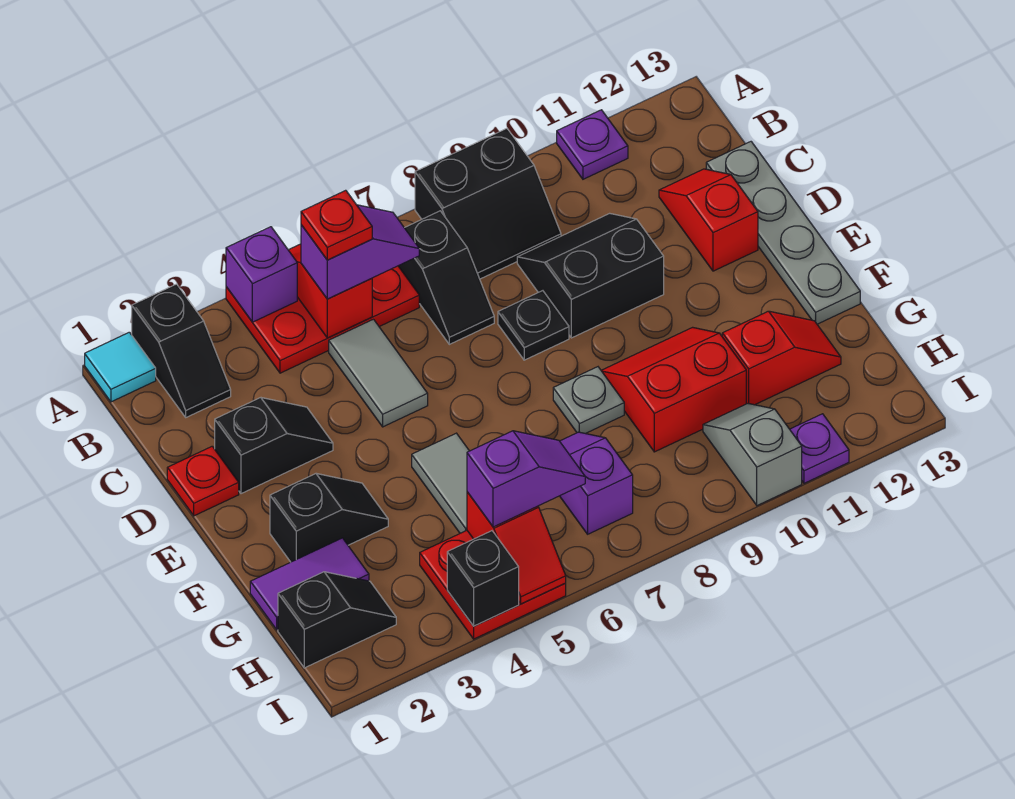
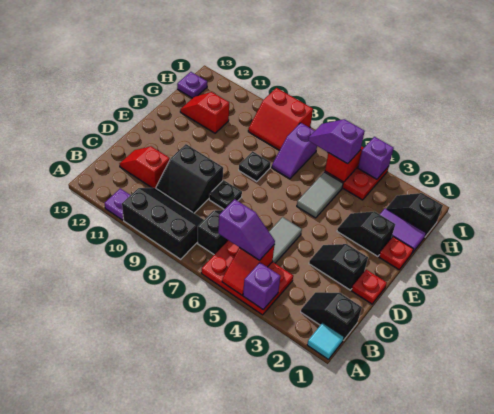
black 1x2 slope [132,284,231,417] -> black 1x2 slope turned to [301,292,362,341]
black 2x2 slope [415,129,561,279] -> black 2x3 slope [122,188,204,259]
purple 1x2 slope [301,205,419,299] -> purple 1x2 slope turned to [218,199,275,260]
red 1x1 plate [301,190,372,260] -> red 1x1 plate moved to [379,237,413,270]
red 1x2 slope [659,169,758,271] -> red 1x2 slope turned to [119,146,170,188]
grey 1x4 plate [706,142,860,324] -> none
grey 1x1 plate [553,367,624,434] -> black 1x1 plate [239,151,271,181]
red 2x2 slope [601,327,746,452] -> red 2x2 slope moved to [248,88,313,150]
grey 1x2 slope [703,403,802,506] -> none
black 1x1 brick [447,531,519,626] -> purple 1x1 brick [358,137,394,179]
purple 1x1 plate [790,414,849,483] -> purple 1x1 plate moved to [177,72,207,98]

